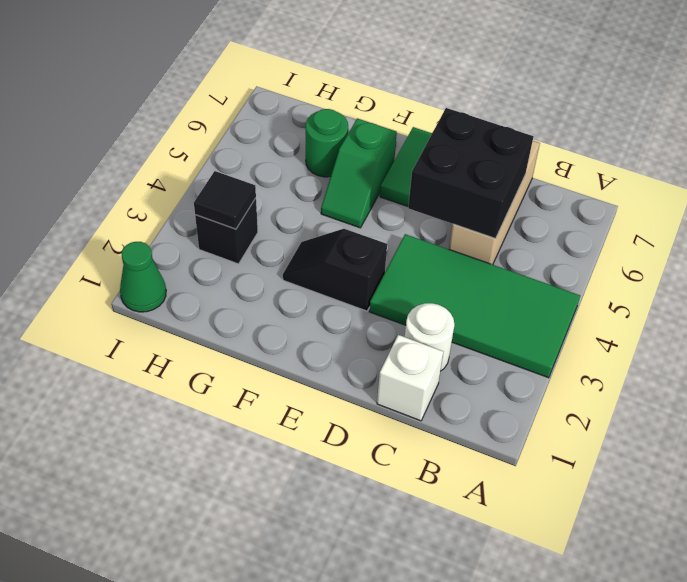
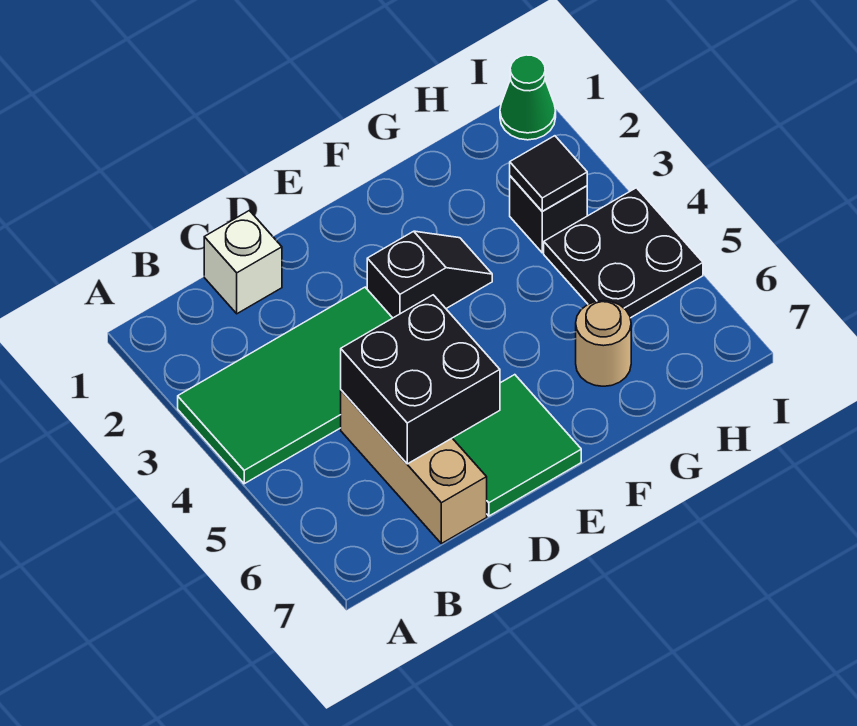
white 1x1 round brick [405,303,454,371] -> none
green 1x2 slope [321,118,397,228] -> none
green 1x1 round brick [306,109,348,177] -> tan 1x1 round brick [576,301,631,386]
none -> black 2x2 plate [544,188,703,318]

